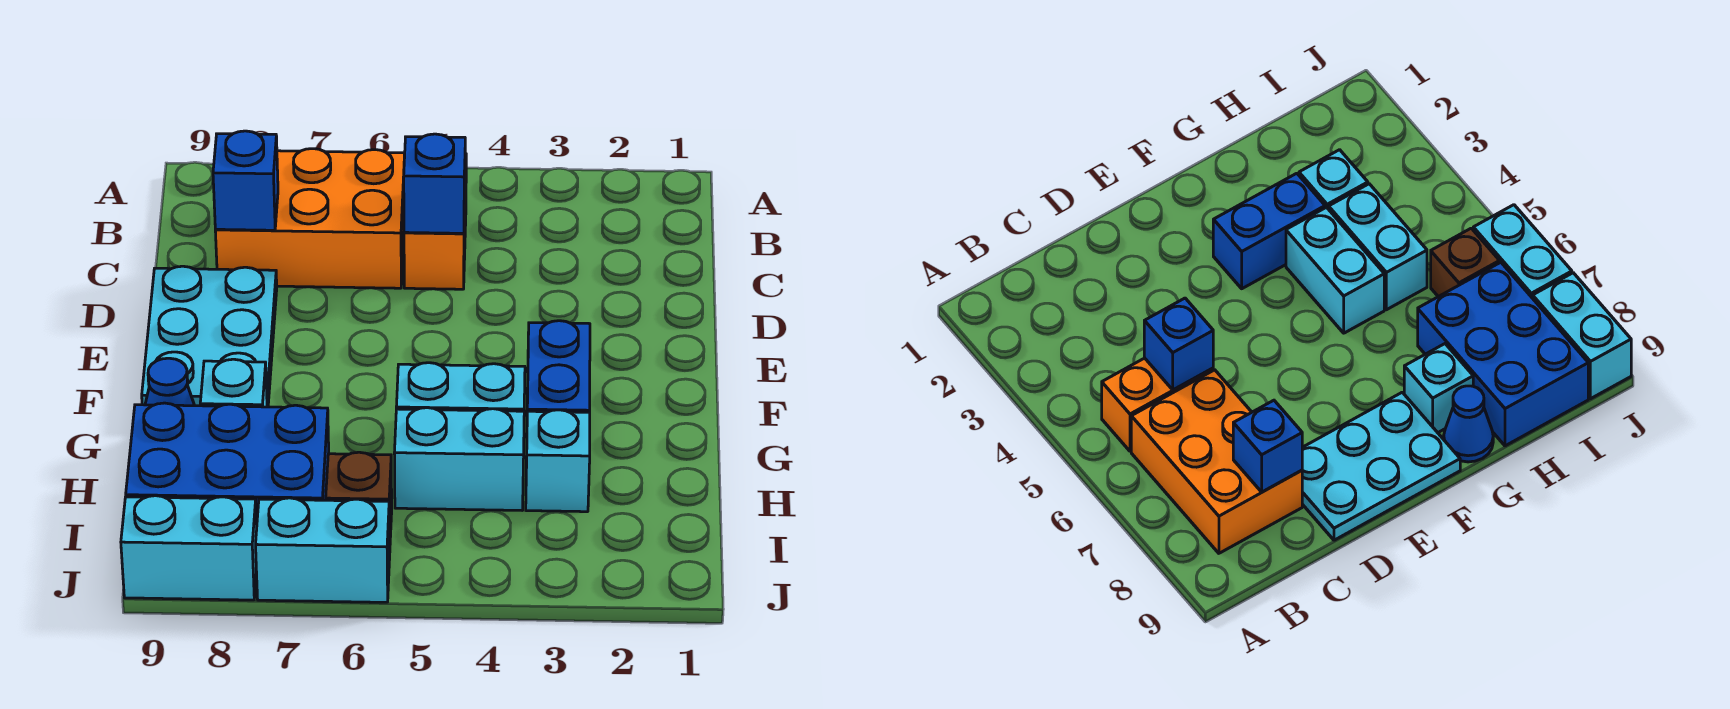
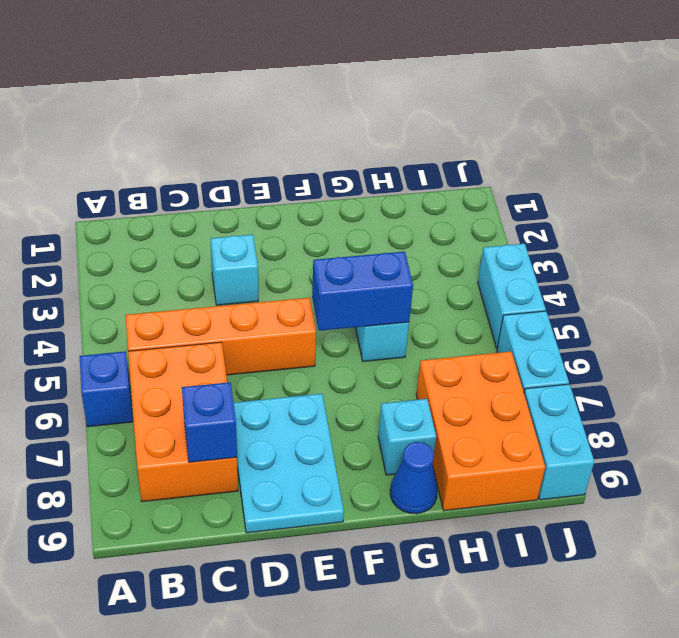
orange 1x2 brick [404,154,466,289] -> orange 1x4 brick [125,298,316,375]
blue 1x1 brick [404,134,465,233] -> blue 1x1 brick moved to [80,351,133,427]
cyan 2x3 plate [142,266,277,407] -> cyan 2x3 plate turned to [234,394,344,533]
blue 1x2 brick [526,321,590,458] -> blue 1x2 brick moved to [312,252,413,331]
cyan 1x1 brick [526,410,590,512] -> cyan 1x1 brick moved to [211,235,258,305]
cyan 1x2 brick [394,408,524,510] -> cyan 1x2 brick moved to [478,244,546,348]
blue 2x3 brick [126,403,329,524] -> orange 2x3 brick [416,351,545,511]
brown 1x1 brick [326,452,392,541] -> none

